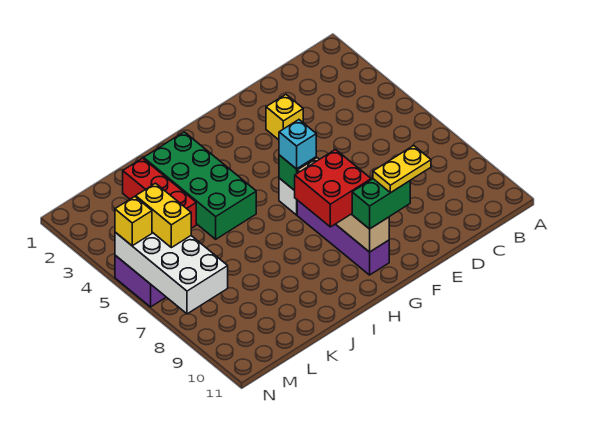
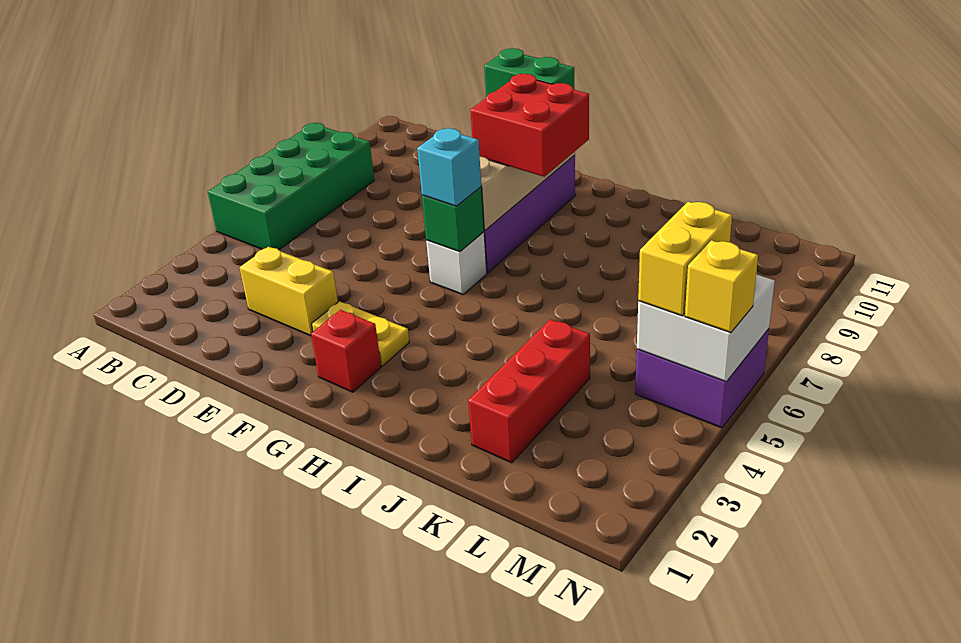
yellow 1x1 brick [266,95,303,140] -> yellow 1x2 brick [240,247,338,336]
yellow 1x2 plate [373,146,431,193] -> yellow 1x2 plate moved to [312,301,409,366]
none -> red 1x1 brick [311,310,381,392]
green 2x4 brick [144,132,256,239] -> green 2x4 brick moved to [208,123,374,250]
white 2x4 brick [115,232,228,314] -> white 2x2 brick [637,274,775,382]

